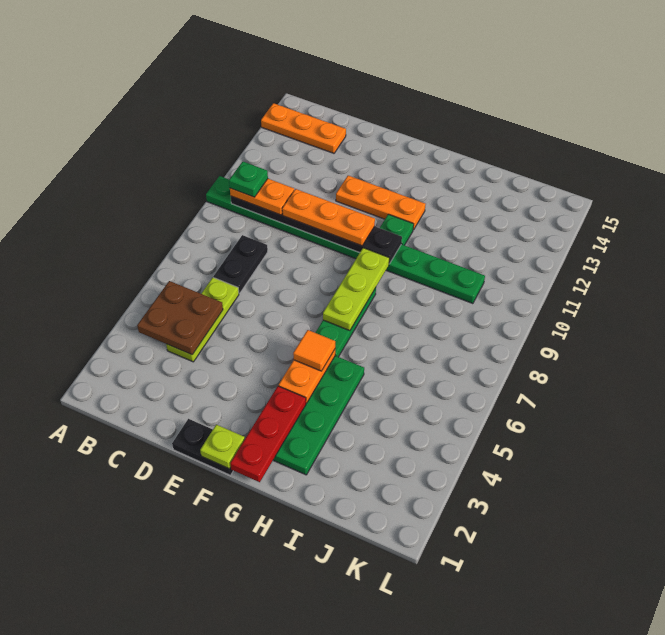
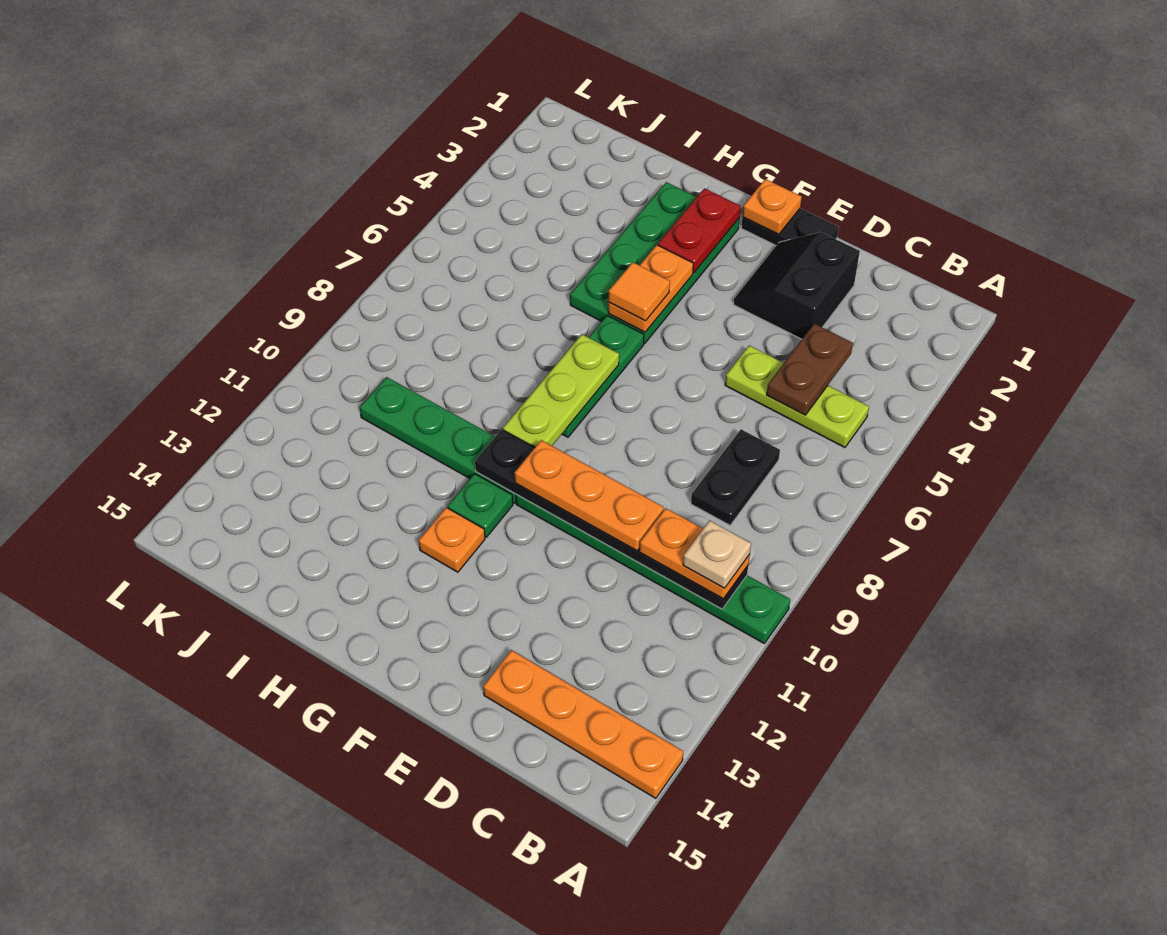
orange 1x3 plate [261,103,346,153] -> orange 1x4 plate [483,650,683,798]
brown 2x2 plate [137,281,223,355] -> brown 1x2 plate [767,324,853,415]
green 1x1 plate [229,162,268,197] -> tan 1x1 plate [683,521,751,588]
lime 1x3 plate [166,277,239,362] -> lime 1x3 plate turned to [725,345,869,448]
none -> black 2x2 slope [733,232,860,339]
orange 1x3 plate [336,176,426,230] -> orange 1x1 plate [419,507,485,572]
lime 1x1 plate [200,425,245,469] -> orange 1x1 plate [743,179,802,235]
red 1x3 plate [230,386,306,482] -> red 1x2 plate [658,188,741,273]

